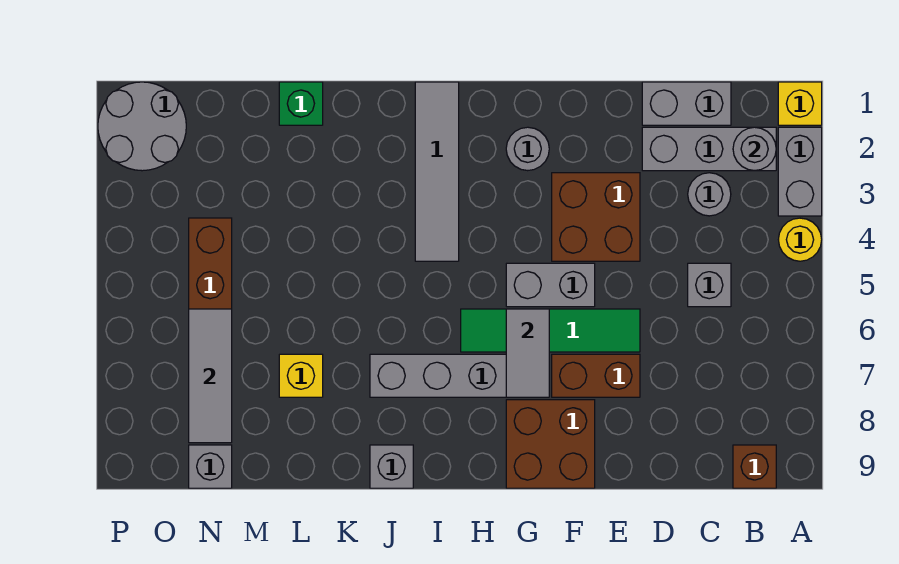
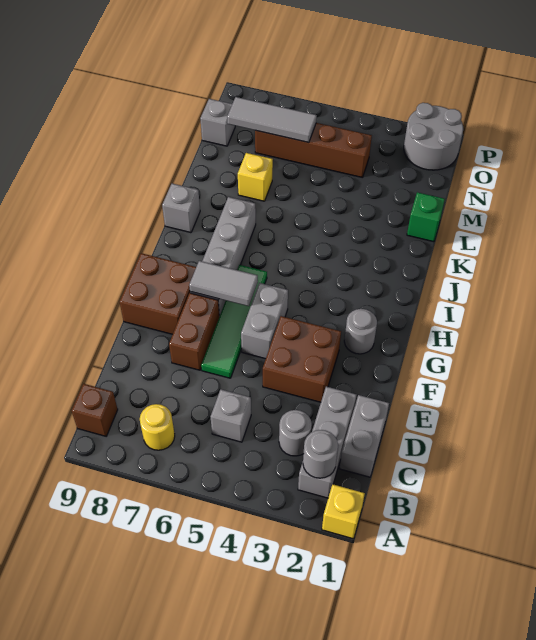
grey 1x2 brick [778,127,822,216] -> none
yellow 1x1 round brick [778,218,822,261] -> yellow 1x1 round brick moved to [140,404,175,450]
grey 1x4 tile [415,82,459,261] -> none

